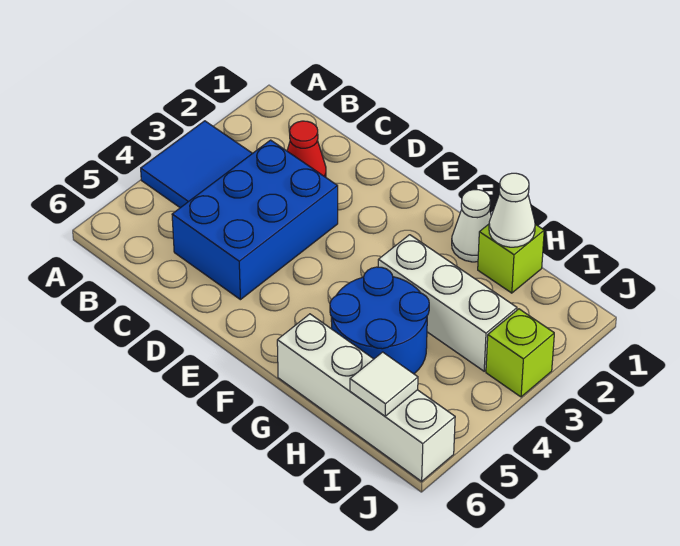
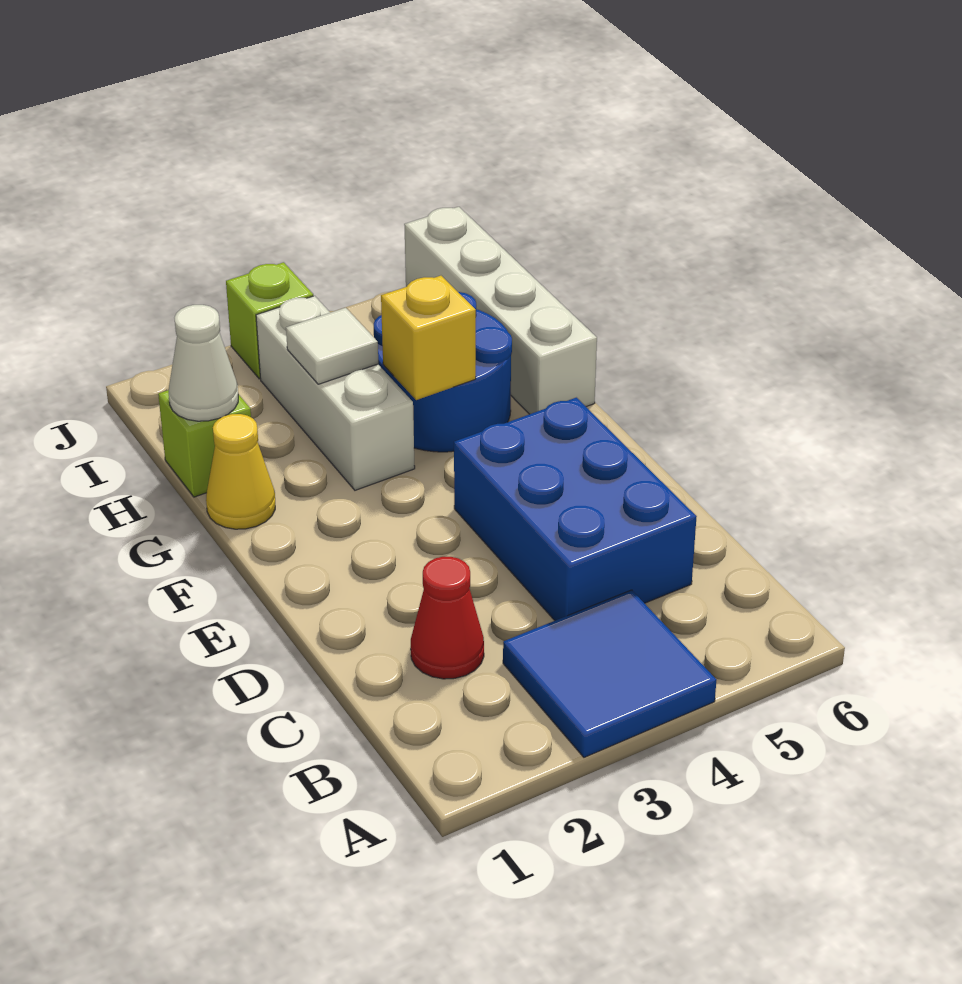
blue 2x3 brick [172,140,338,300] -> blue 2x3 brick turned to [454,398,697,620]
white 1x1 cone [452,190,491,262] -> yellow 1x1 cone [206,414,275,529]
none -> yellow 1x1 brick [381,276,476,400]
white 1x1 tile [350,352,418,416] -> white 1x1 tile moved to [286,308,378,384]

